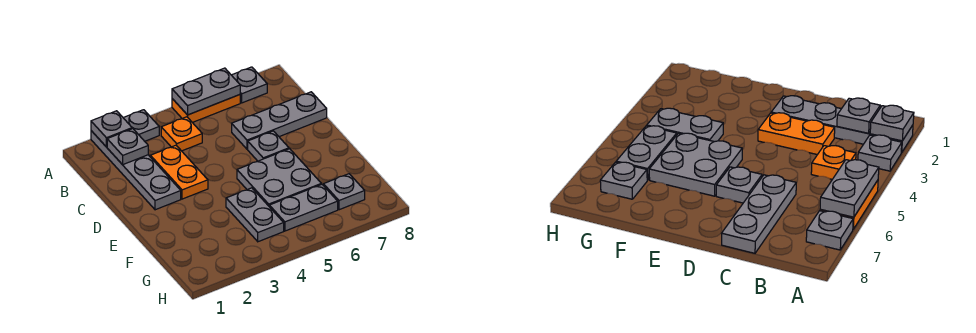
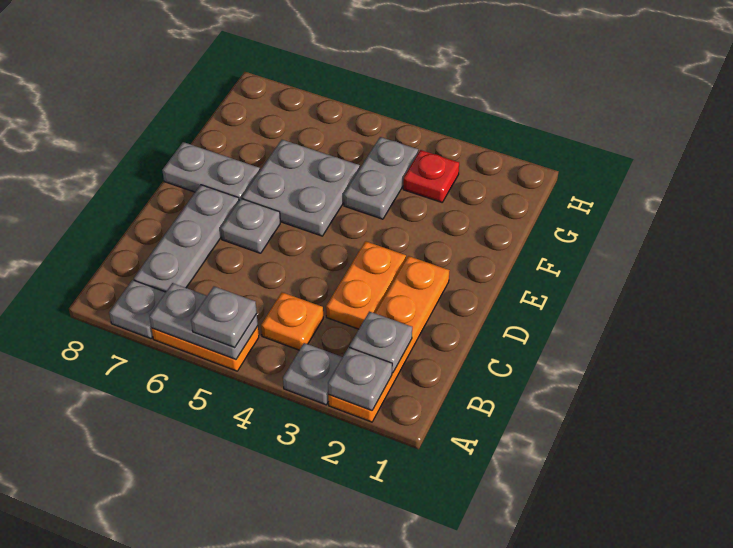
grey 1x4 plate [91,131,181,210] -> orange 1x4 plate [328,256,449,422]
grey 1x3 plate [232,92,327,149] -> grey 1x3 plate turned to [134,185,239,292]
none -> red 1x1 plate [403,150,459,202]
grey 1x2 plate [269,184,338,231] -> grey 1x2 plate moved to [162,142,260,200]
grey 1x1 plate [323,174,365,210] -> grey 1x1 plate moved to [191,286,257,348]

